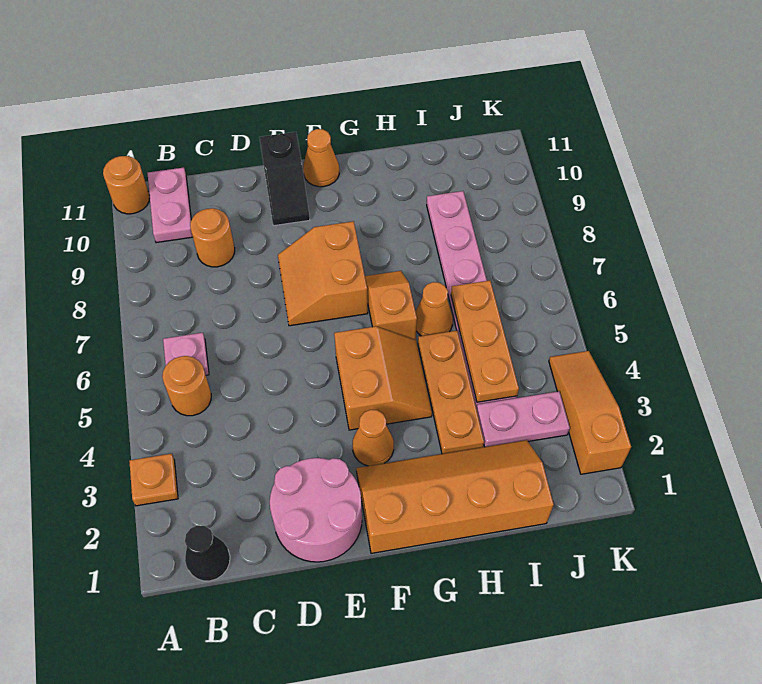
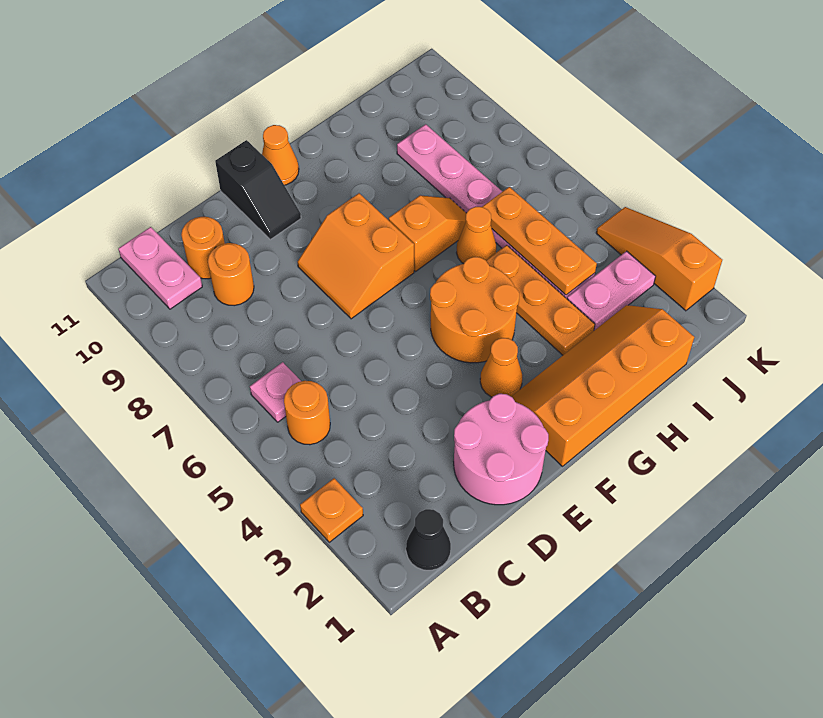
orange 1x1 round brick [103,156,150,214] -> orange 1x1 round brick moved to [181,217,225,279]
orange 2x2 slope [334,326,432,430] -> orange 2x2 round brick [430,257,519,363]
orange 1x2 slope [365,271,417,340] -> orange 1x2 slope turned to [389,195,466,271]

